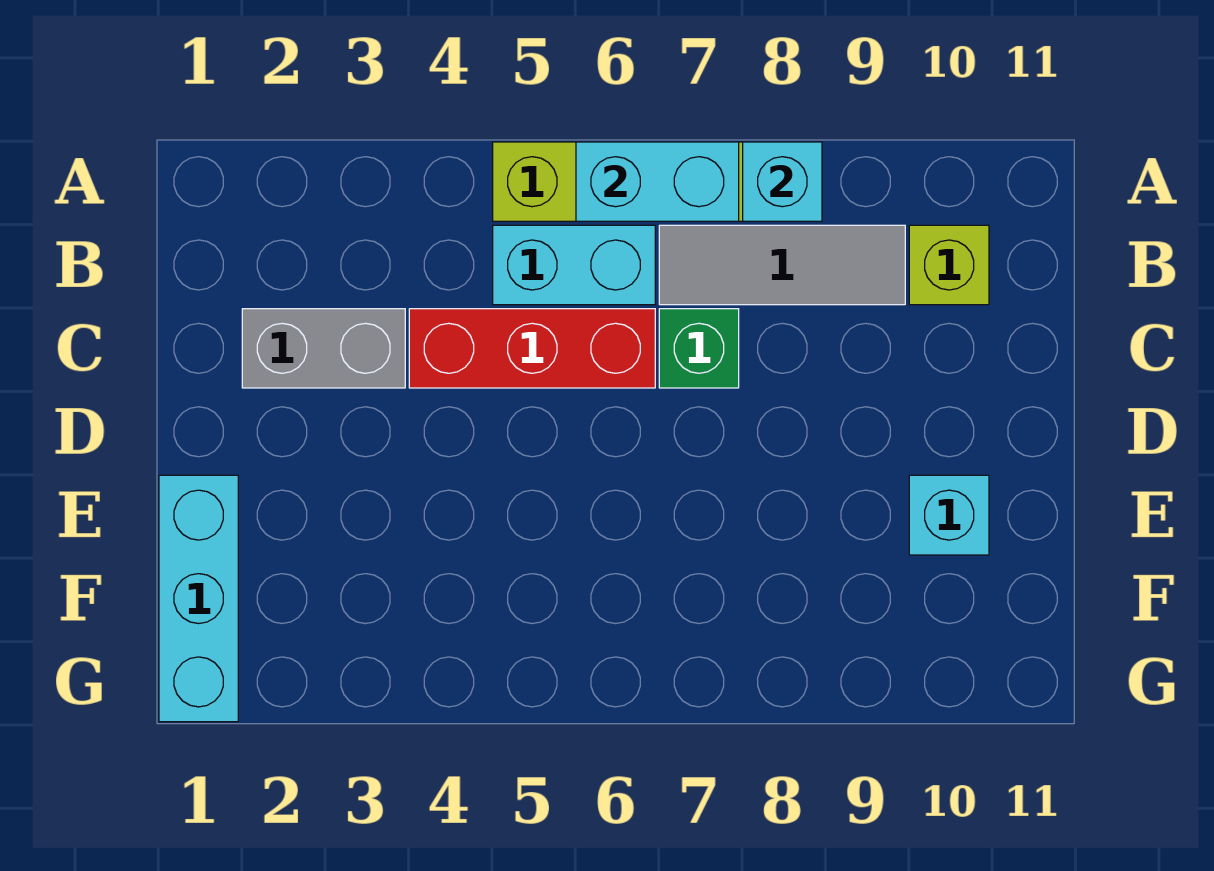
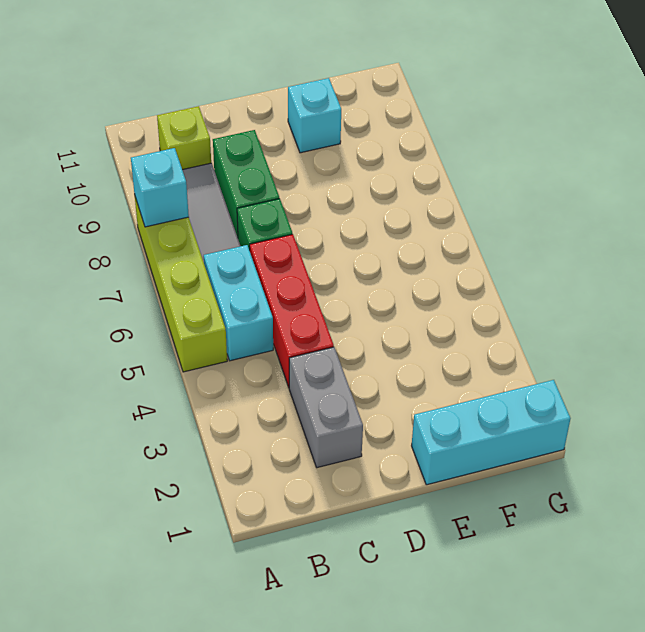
cyan 1x2 brick [576,142,739,221] -> none
none -> green 1x2 brick [213,130,279,237]

